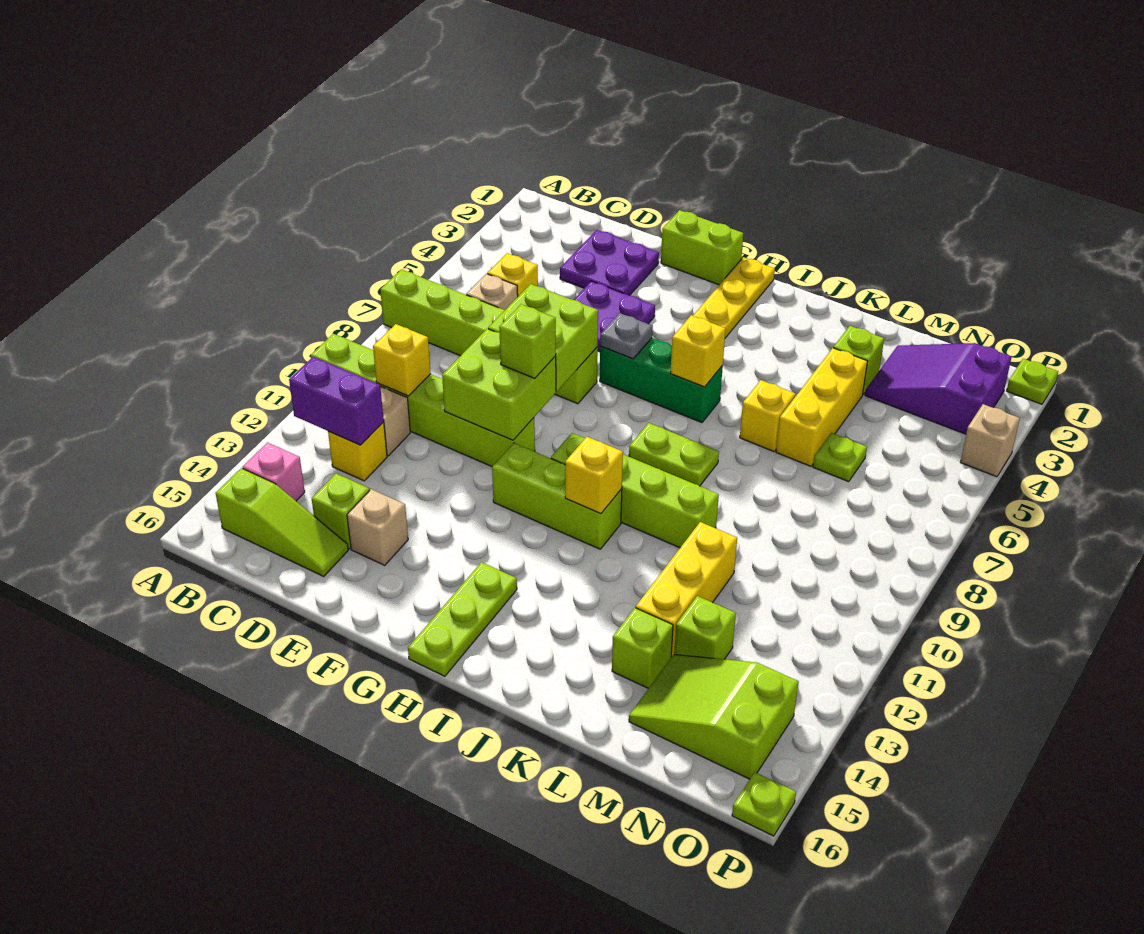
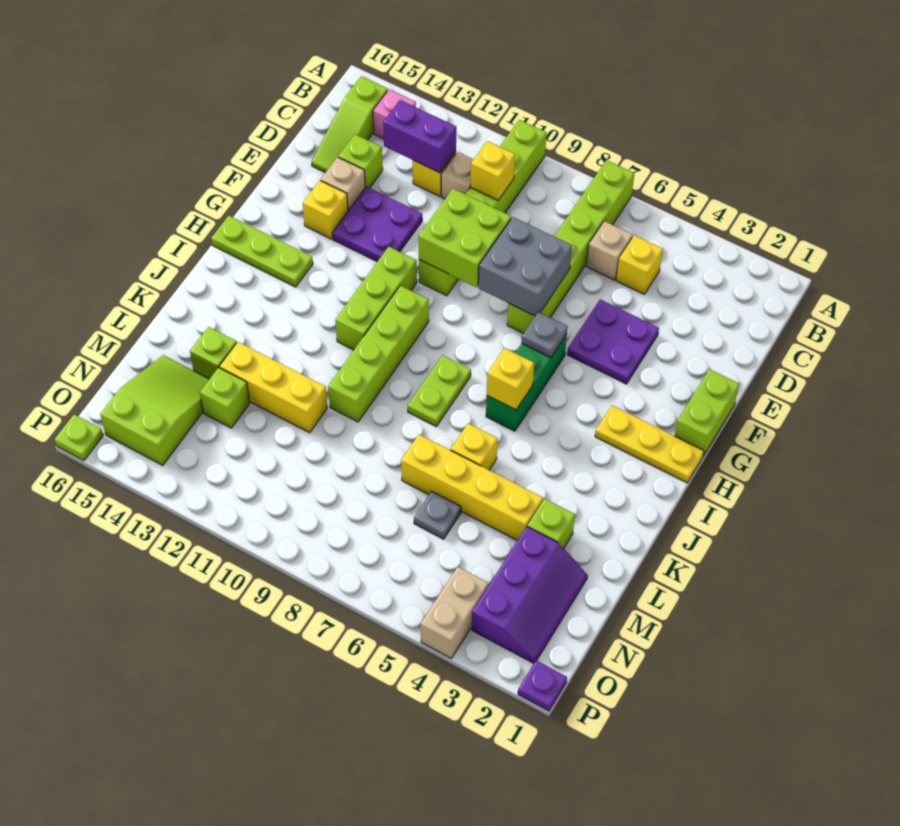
purple 1x2 brick [289,356,384,445] -> purple 1x2 brick turned to [383,100,456,173]
purple 2x2 plate [560,230,659,296] -> purple 2x2 plate moved to [332,187,422,262]
lime 2x2 brick [488,284,598,391] -> grey 2x2 brick [478,217,572,316]
lime 1x1 brick [499,304,556,378] -> none
yellow 1x1 brick [565,437,623,514] -> yellow 1x1 brick moved to [303,181,348,239]
yellow 1x3 brick [776,348,868,466] -> yellow 1x4 brick [401,435,543,540]
purple 2x3 slope [865,343,1012,434] -> purple 2x3 slope turned to [472,527,588,663]
lime 1x1 plate [813,433,867,482] -> grey 1x1 plate [414,491,461,539]
lime 1x1 plate [1007,359,1058,404] -> purple 1x1 plate [518,661,567,711]
tan 1x1 brick [960,404,1020,477] -> tan 1x2 brick [421,567,488,658]

